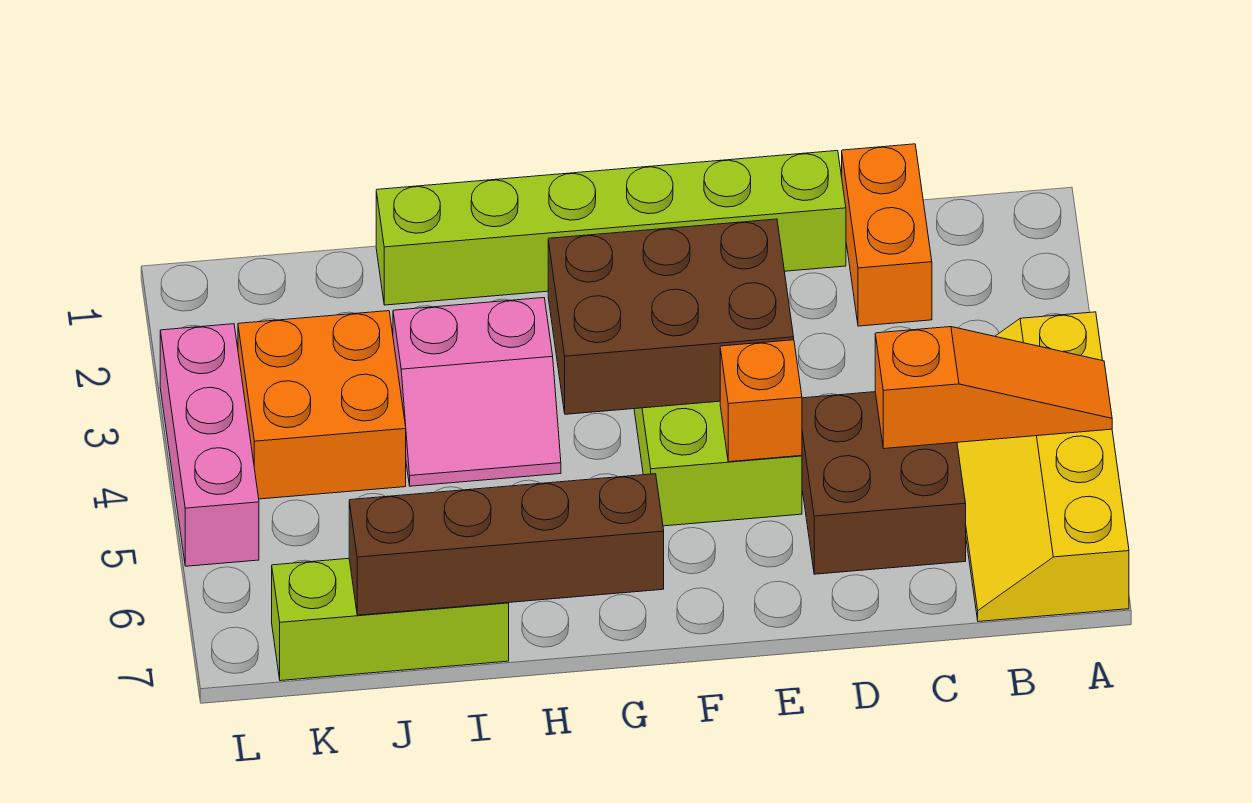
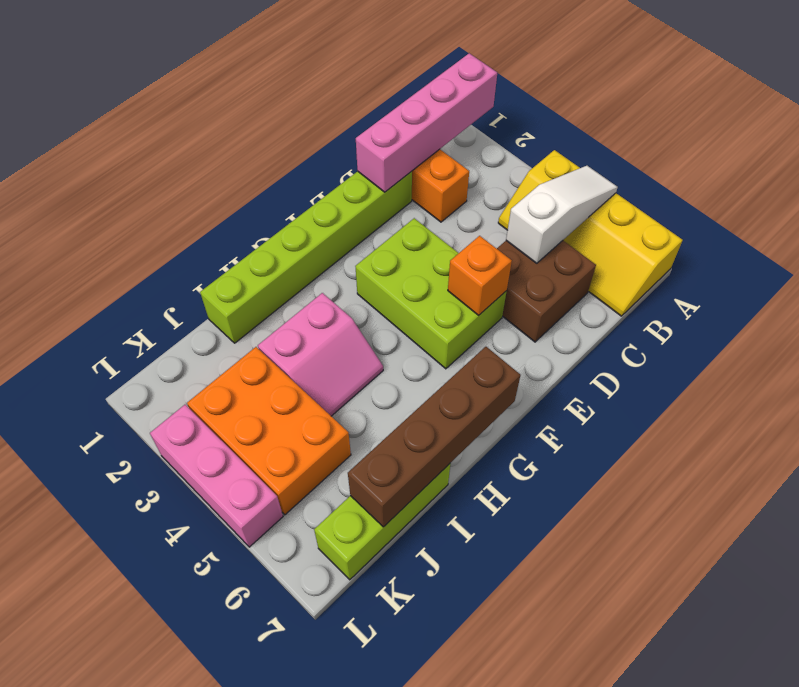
none -> pink 1x4 brick [356,53,497,192]
orange 1x3 slope [875,327,1112,449] -> white 1x3 slope [506,166,618,263]
brown 2x3 brick [548,219,794,414] -> none
orange 2x2 brick [238,311,406,499] -> orange 2x3 brick [187,347,351,515]

